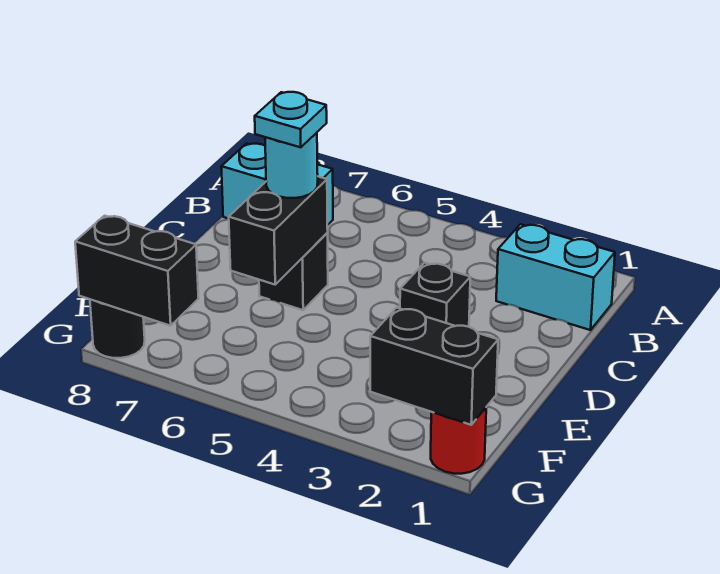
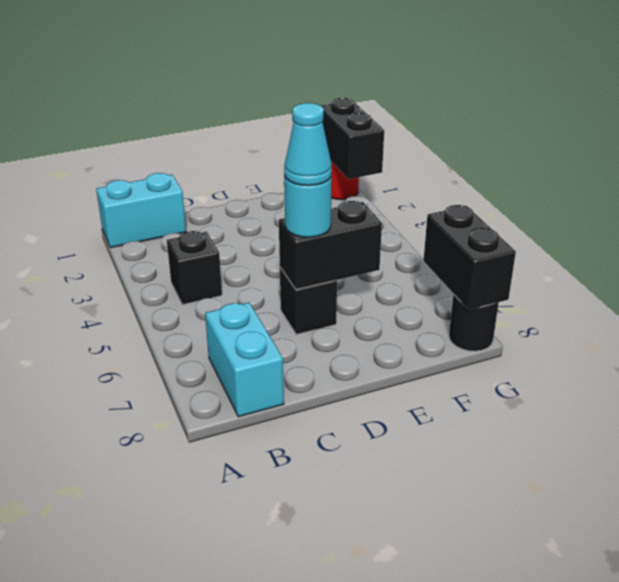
cyan 1x2 brick [496,224,615,330] -> cyan 1x2 brick turned to [96,173,186,248]
black 1x1 brick [400,263,470,327] -> black 1x1 brick moved to [167,231,222,305]
cyan 1x1 plate [255,92,327,147] -> cyan 1x1 cone [284,103,332,186]

